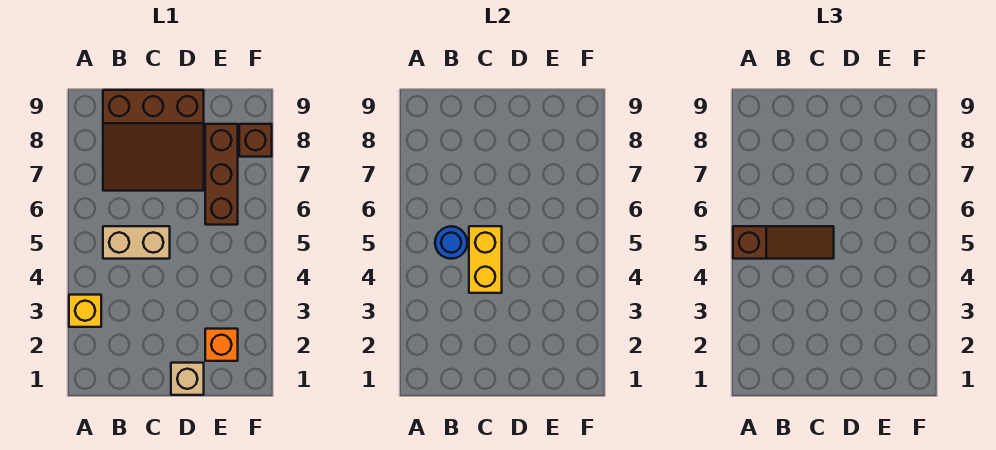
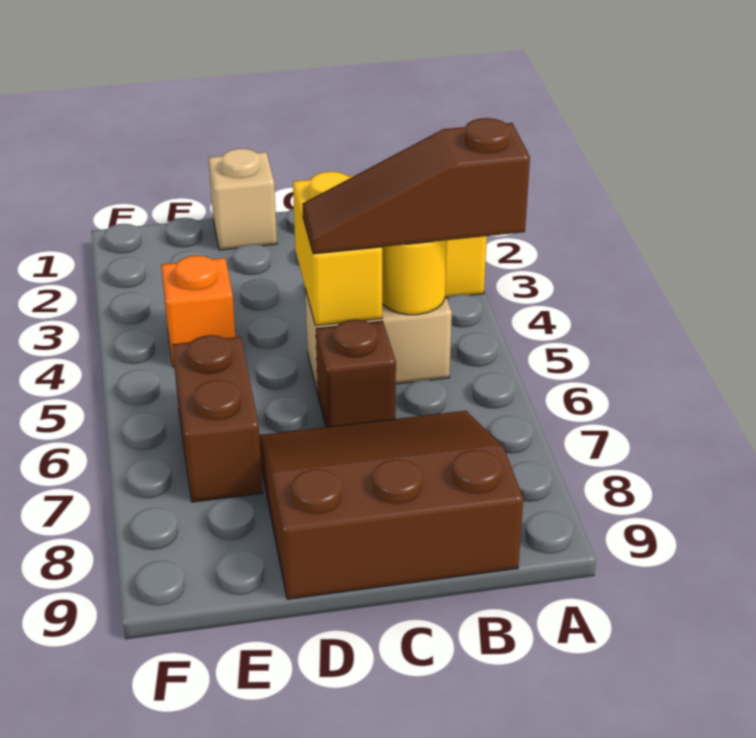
blue 1x1 round brick [435,226,467,259] -> yellow 1x1 round brick [382,240,447,315]
orange 1x1 brick [205,329,238,361] -> orange 1x1 brick moved to [161,256,236,367]
brown 1x3 brick [205,124,238,225] -> brown 1x2 brick [172,335,263,502]
brown 1x1 brick [239,124,272,157] -> brown 1x1 brick moved to [316,320,396,427]

